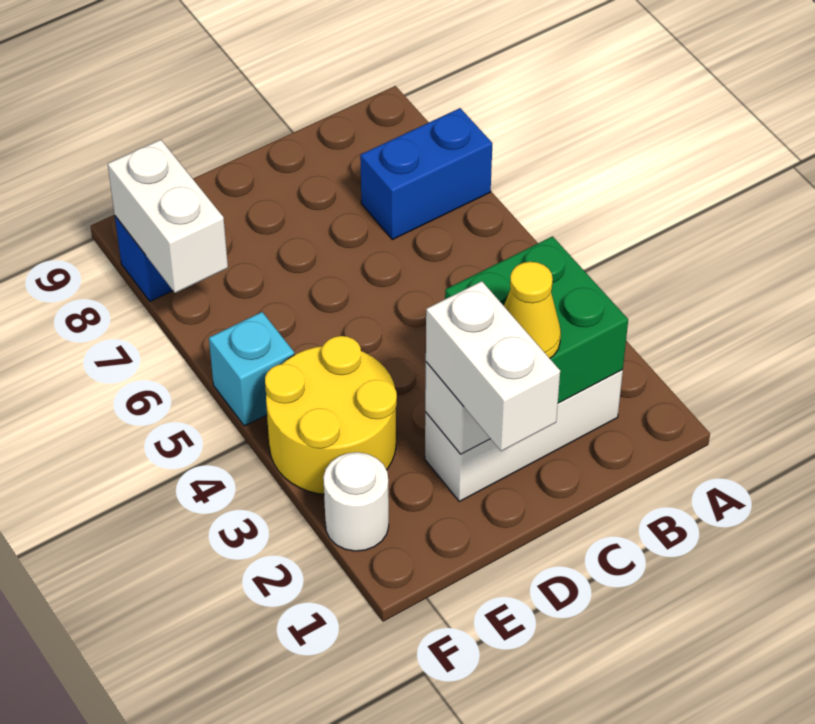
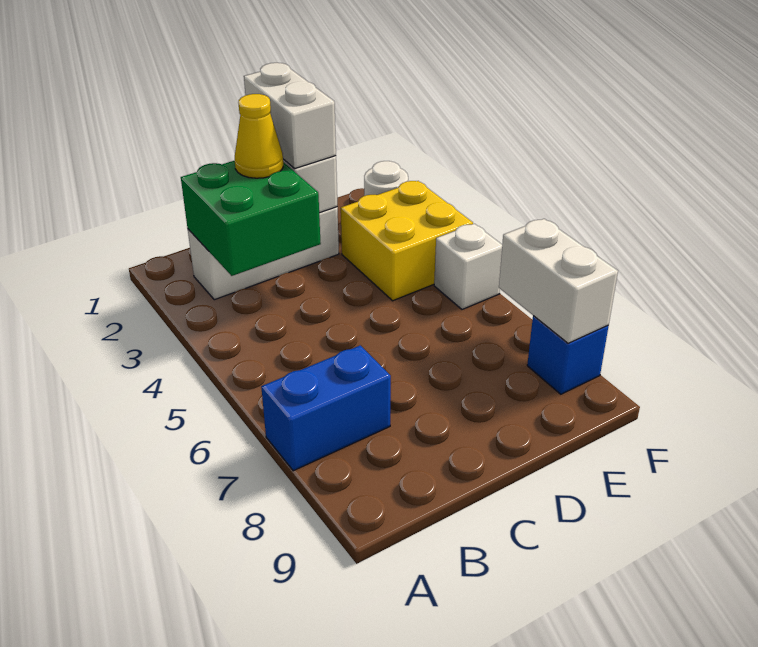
yellow 2x2 round brick [265,336,397,494] -> yellow 2x2 brick [341,181,473,301]
cyan 1x1 brick [209,312,294,426] -> white 1x1 brick [434,224,502,309]

